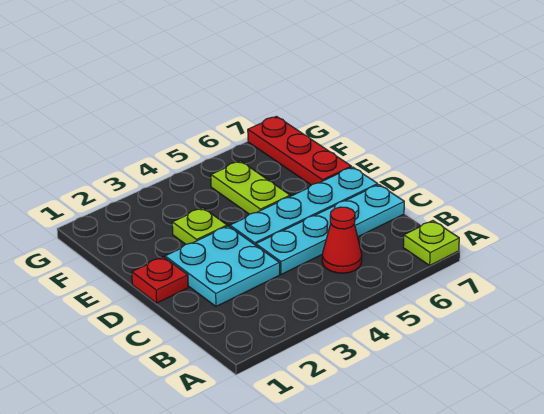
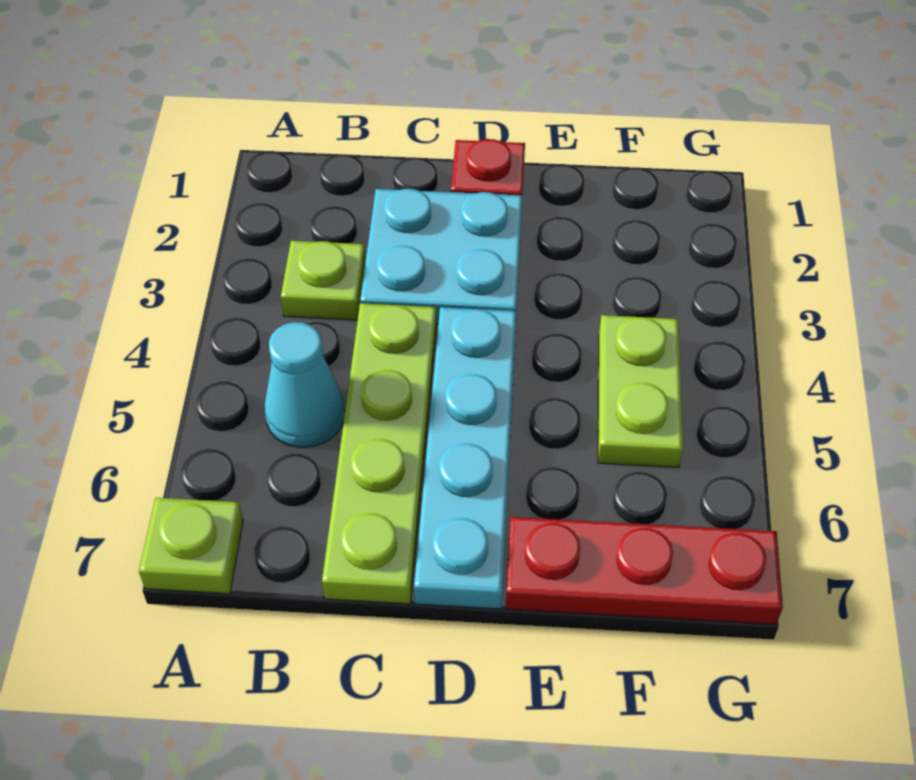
red 1x1 cone [322,207,362,273] -> cyan 1x1 cone [265,322,345,448]
cyan 1x4 plate [256,185,404,274] -> lime 1x4 plate [322,303,437,604]
lime 1x1 plate [172,208,227,244] -> lime 1x1 plate moved to [281,241,366,320]
lime 1x2 plate [211,161,290,214] -> lime 1x2 plate turned to [598,315,683,468]

